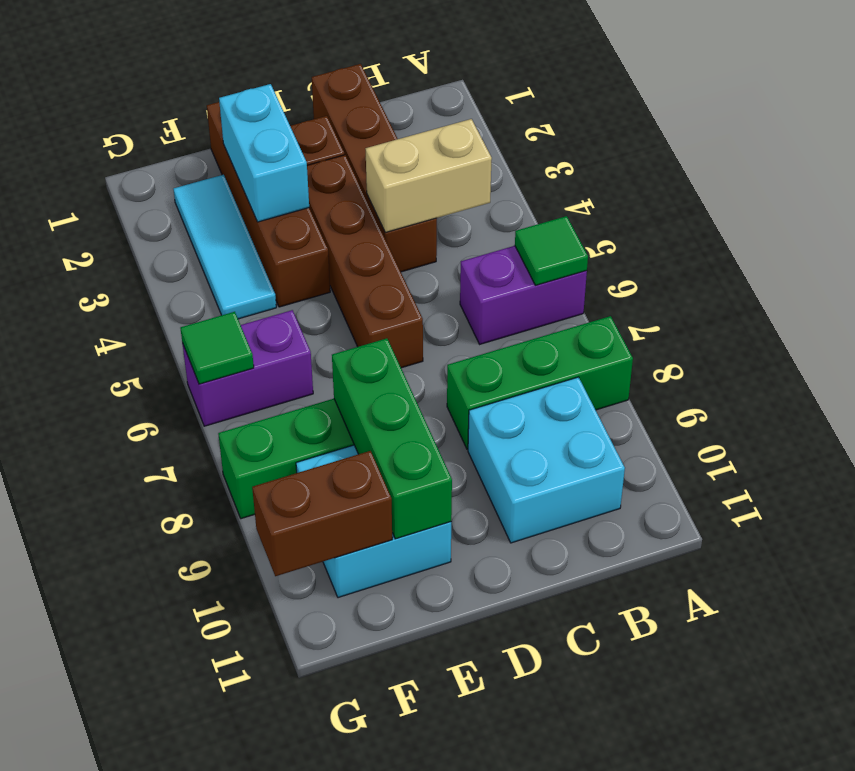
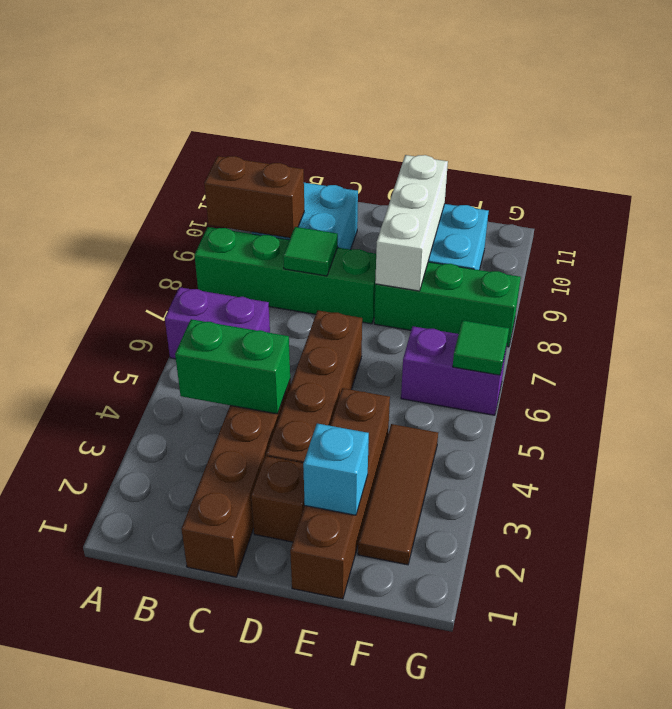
green 1x1 tile [515,216,588,285] -> green 1x1 tile moved to [283,227,338,276]
green 1x3 brick [447,316,633,449] -> green 1x4 brick [194,227,376,324]
tan 1x2 brick [366,119,492,232] -> green 1x2 brick [175,319,290,414]
cyan 1x2 brick [219,84,309,222] -> cyan 1x1 brick [303,423,369,515]
green 1x3 brick [332,338,452,539] -> white 1x3 brick [375,155,448,291]
cyan 1x3 tile [174,175,276,319] -> brown 1x3 tile [358,424,438,565]
brown 1x2 brick [252,451,392,576] -> brown 1x2 brick moved to [204,156,304,238]

